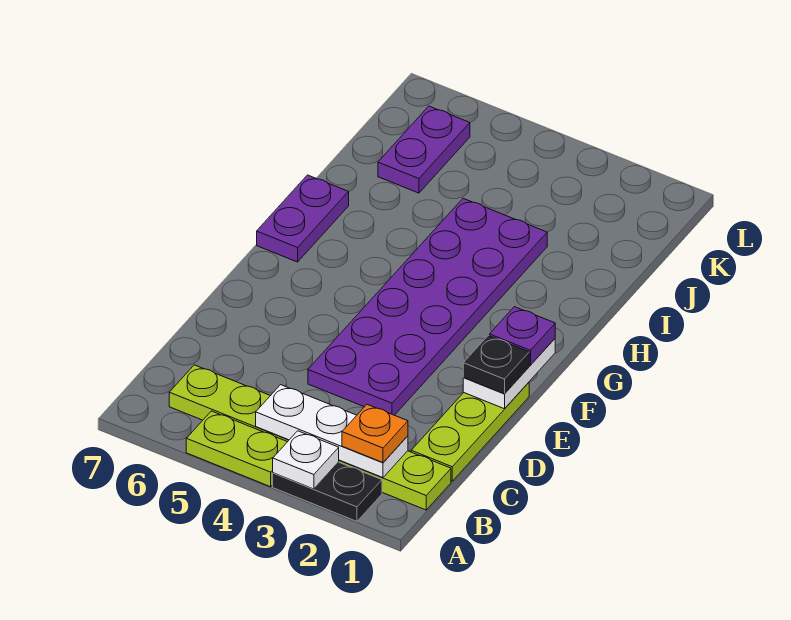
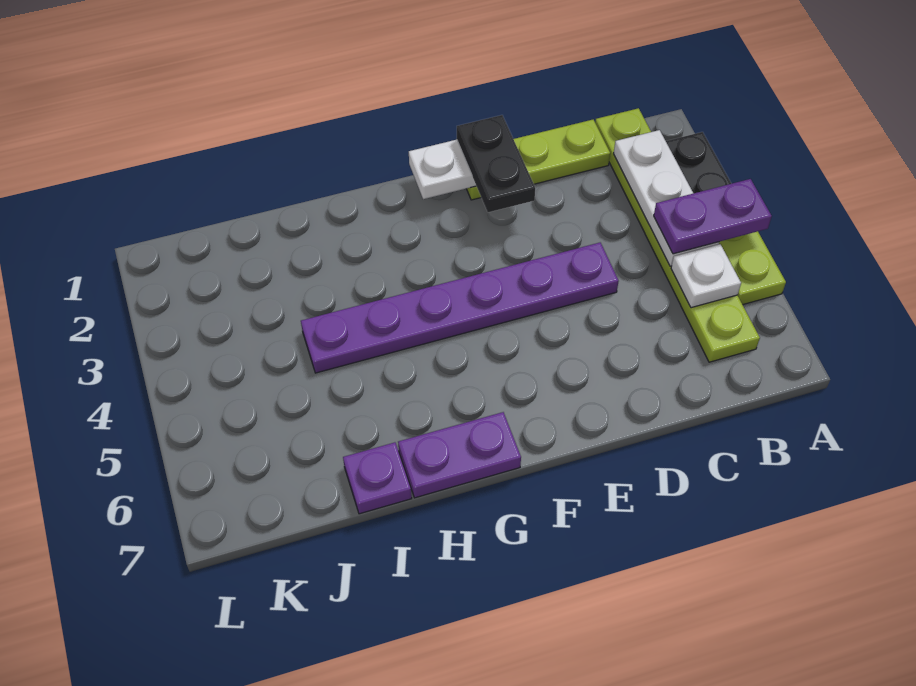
white 1x1 plate [273,431,339,489] -> white 1x1 plate moved to [671,244,741,308]
orange 1x1 plate [342,405,408,463] -> none
purple 2x6 plate [308,198,547,415] -> purple 1x6 plate [301,243,619,373]
black 1x1 plate [463,335,529,394] -> black 1x2 plate [457,115,535,212]
purple 1x1 plate [489,307,555,365] -> purple 1x1 plate moved to [343,442,412,514]
purple 1x2 plate [378,106,470,193] -> purple 1x2 plate moved to [654,179,772,254]

